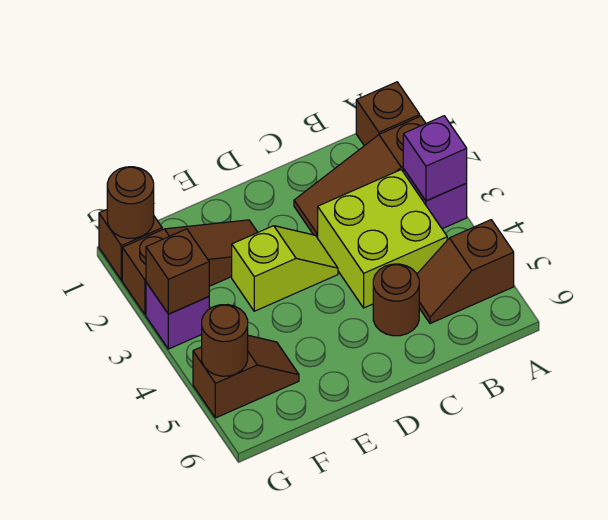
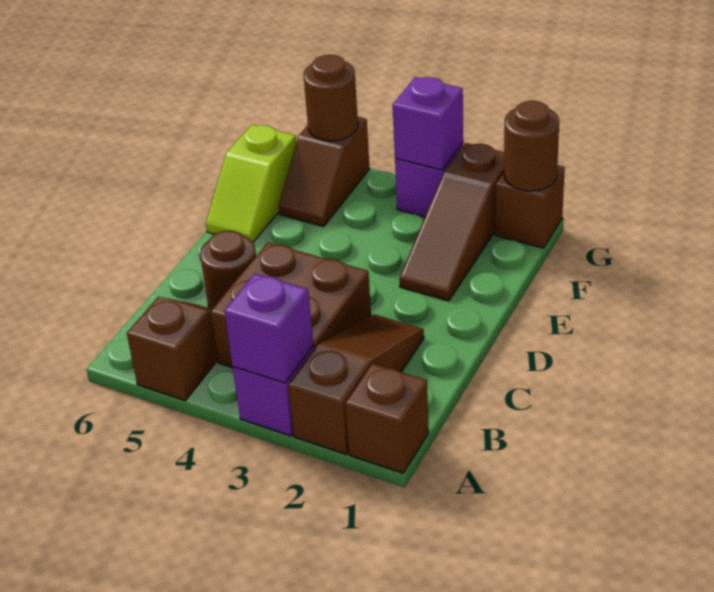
lime 2x2 brick [318,170,447,308] -> brown 2x2 brick [211,242,371,368]
lime 1x2 slope [232,226,338,311] -> lime 1x2 slope moved to [206,125,297,242]
brown 1x1 brick [146,229,209,314] -> purple 1x1 brick [393,77,463,170]

